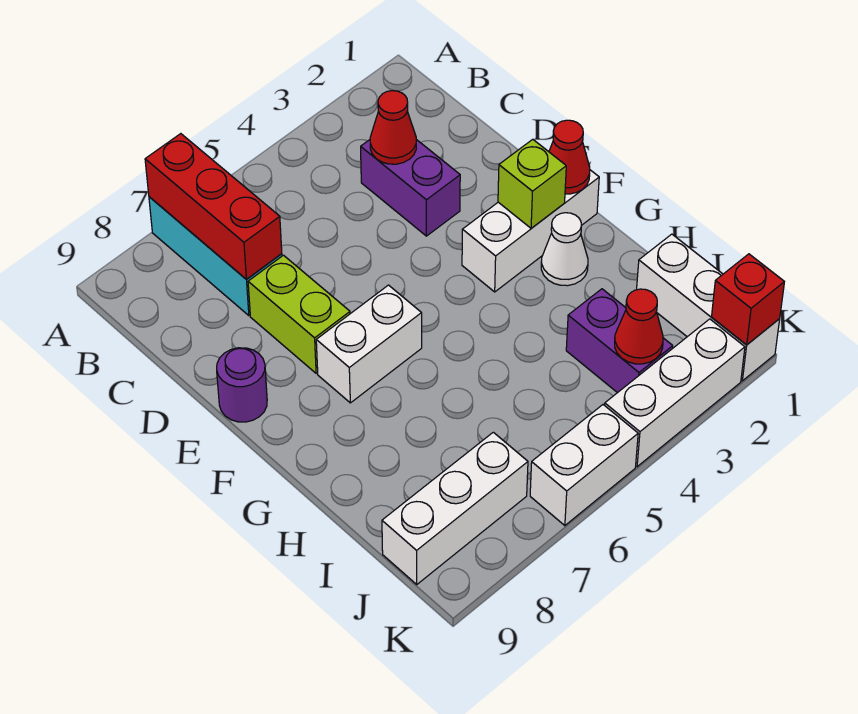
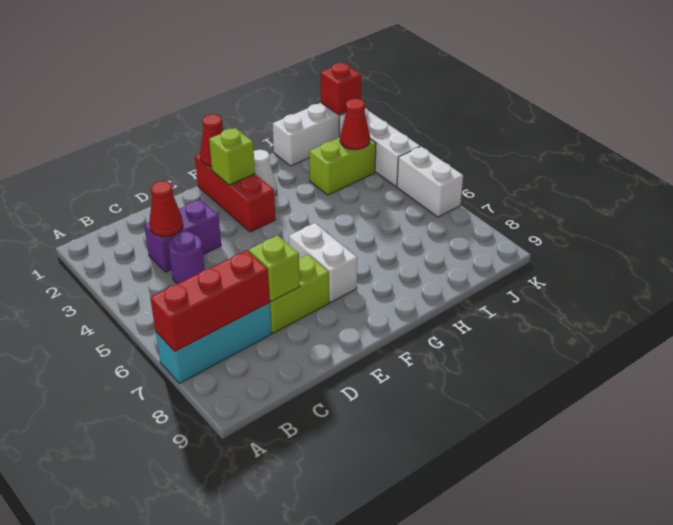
none -> lime 1x1 brick [249,235,300,301]
purple 1x1 round brick [217,348,267,422] -> purple 1x1 round brick moved to [168,231,205,284]
white 1x3 brick [462,170,599,292] -> red 1x3 brick [195,154,275,232]
purple 1x2 brick [566,289,673,393] -> lime 1x2 brick [309,137,376,195]
white 1x3 brick [382,432,528,584] -> none

